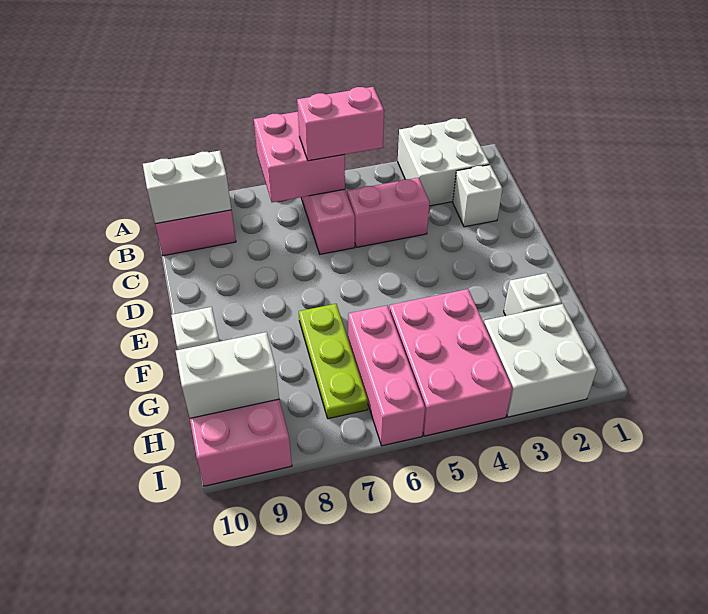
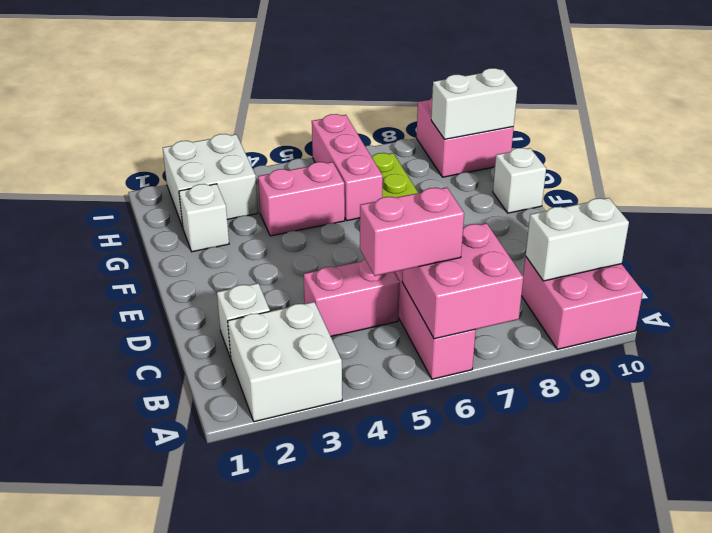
pink 2x3 brick [389,289,512,436] -> pink 1x2 brick [258,162,345,236]

